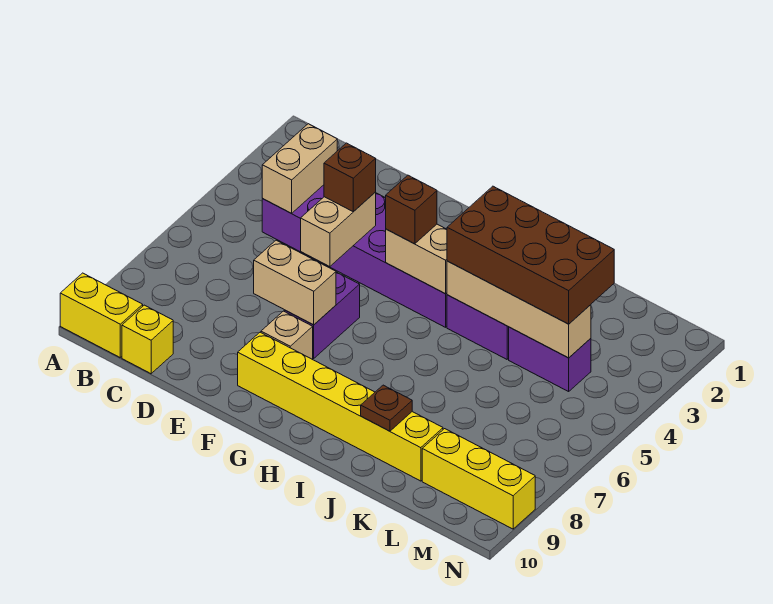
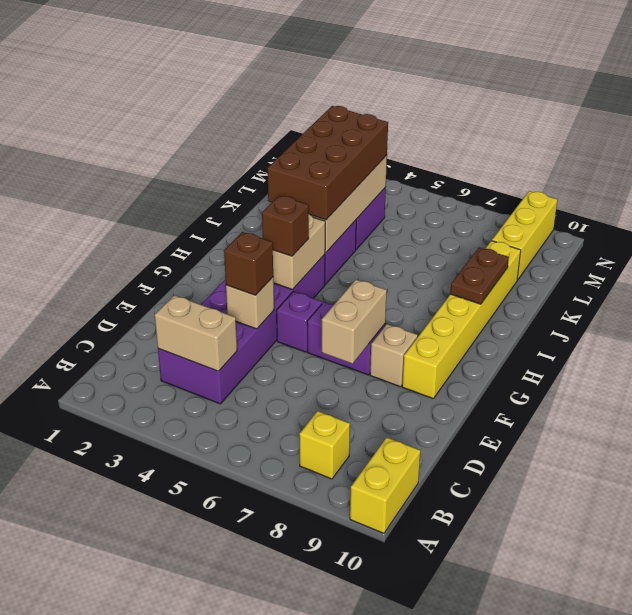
yellow 1x1 brick [122,305,173,374] -> yellow 1x1 brick moved to [299,411,350,479]
tan 1x2 brick [301,192,376,267] -> tan 1x1 brick [226,277,274,329]
none -> purple 1x1 brick [277,292,322,352]
brown 1x1 plate [361,385,412,431] -> brown 1x2 plate [450,248,509,304]

